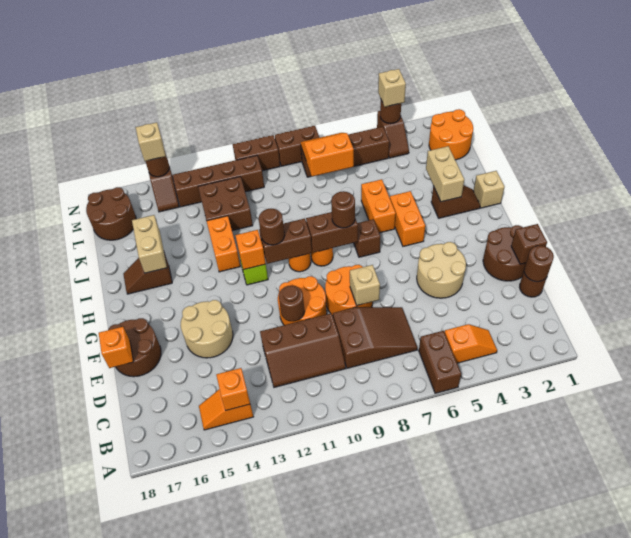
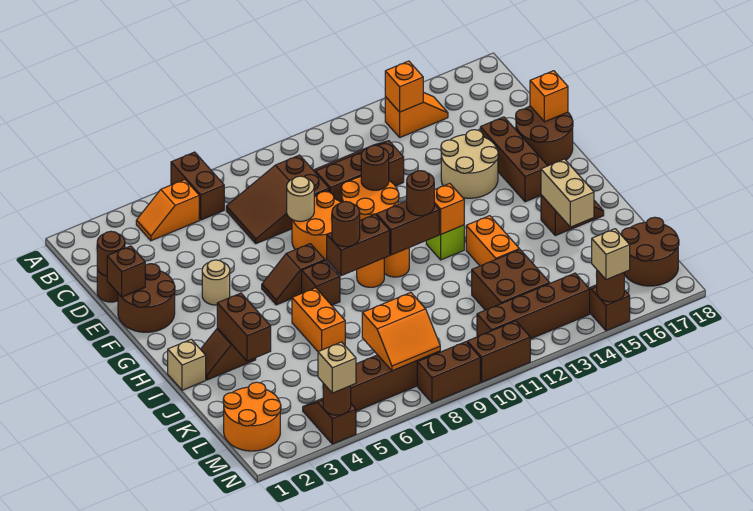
tan 2x2 round brick [417,242,466,298] -> tan 1x1 round brick [202,260,230,305]
tan 1x1 brick [350,265,380,305] -> tan 1x1 round brick [287,176,314,221]
none -> brown 1x3 brick [480,117,547,202]
none -> brown 1x2 slope [262,244,325,305]
orange 1x2 brick [390,191,425,246] -> none
tan 1x2 brick [426,146,464,202] -> brown 1x2 brick [217,293,271,361]

